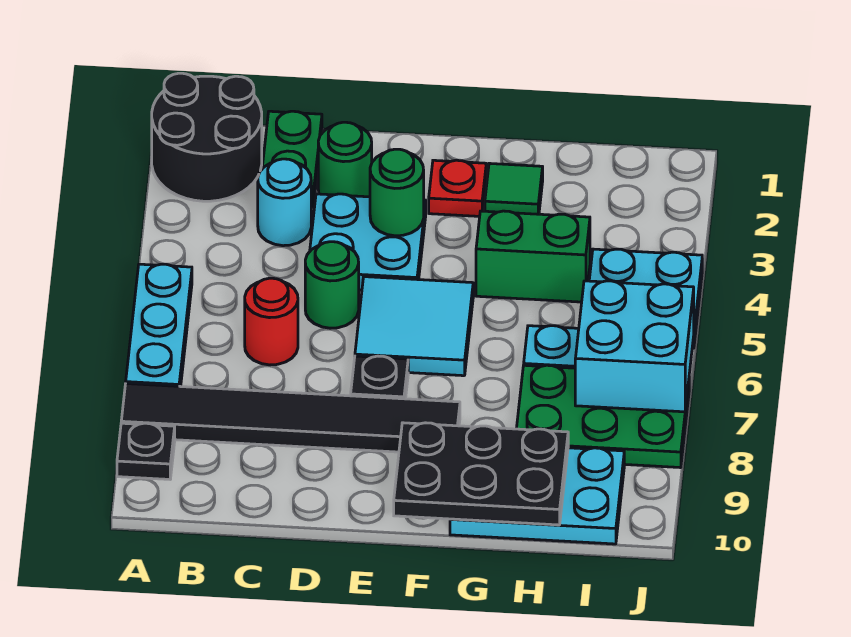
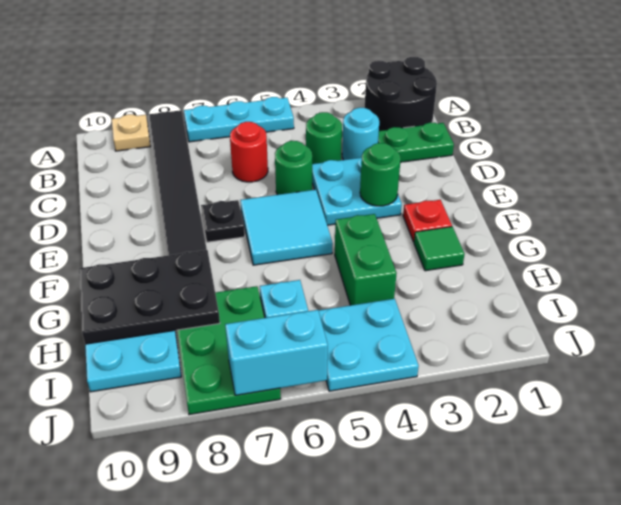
black 1x1 plate [117,423,175,479] -> tan 1x1 plate [112,114,150,151]
green 1x1 round brick [318,122,372,197] -> green 1x1 round brick moved to [306,112,342,164]
black 2x3 plate [394,423,568,525] -> black 2x3 plate turned to [79,250,220,344]
cyan 2x2 brick [575,281,694,412] -> cyan 1x2 brick [225,310,328,395]

